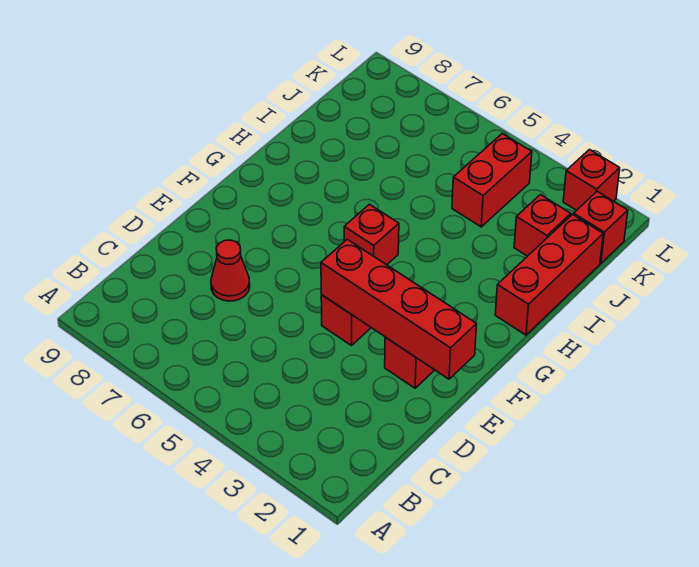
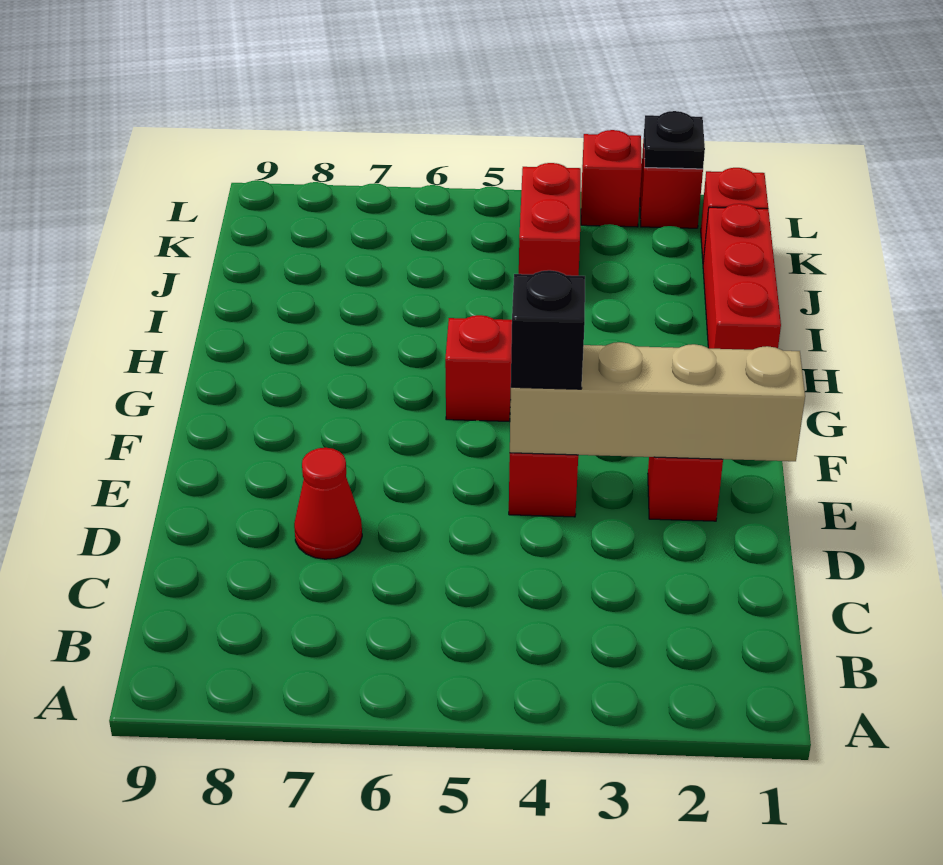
red 1x4 brick [321,239,477,379] -> tan 1x4 brick [510,342,805,461]
none -> black 1x1 brick [511,270,585,389]
red 1x1 brick [514,195,571,256] -> red 1x1 brick moved to [581,130,642,227]
none -> black 1x1 plate [644,111,705,169]

